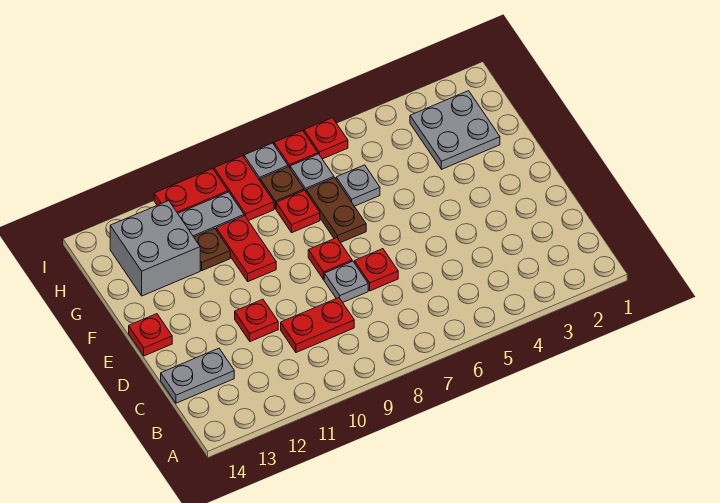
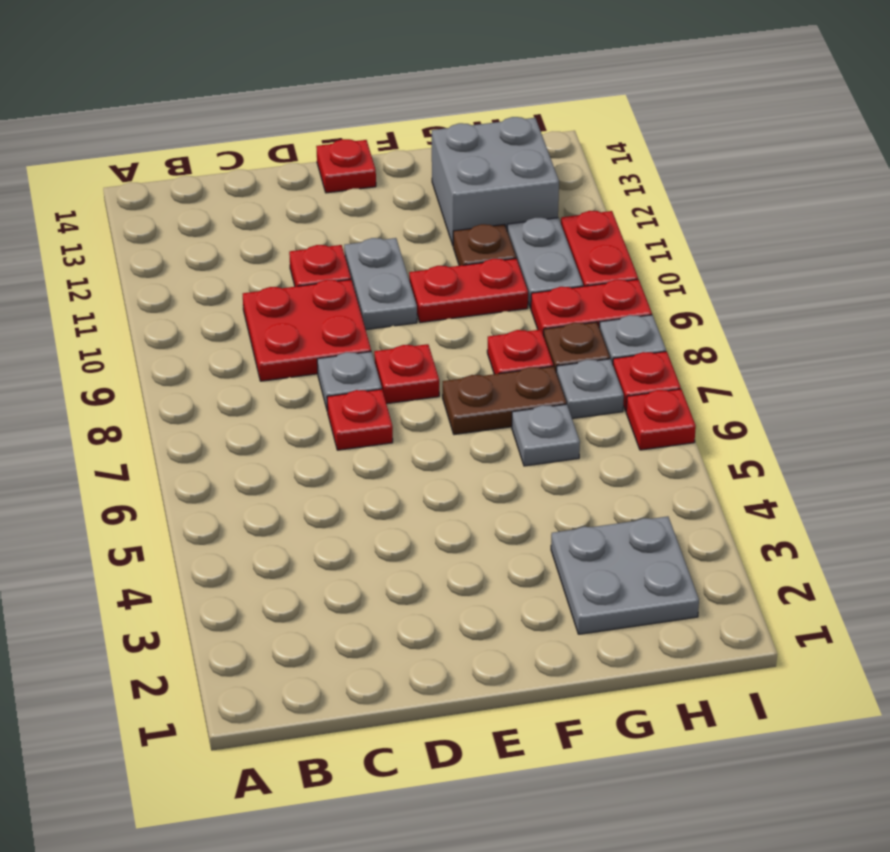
red 1x2 plate [281,298,354,353] -> red 2x2 plate [243,280,371,381]
grey 1x2 plate [161,348,234,403] -> grey 1x2 plate moved to [344,238,417,330]

